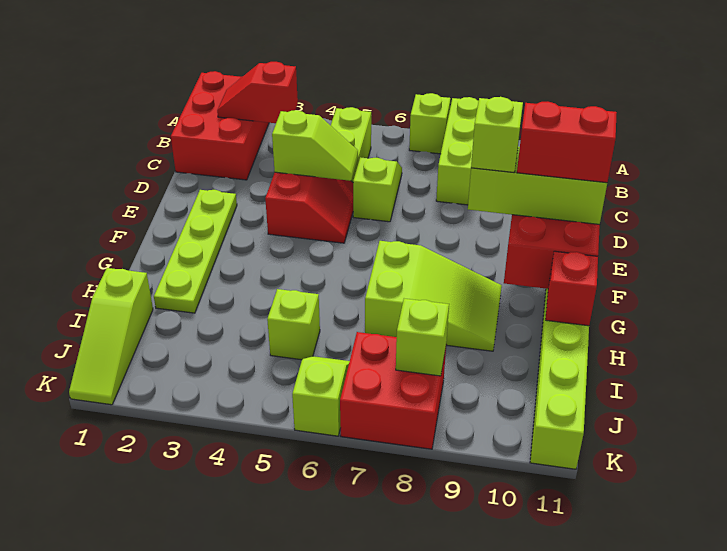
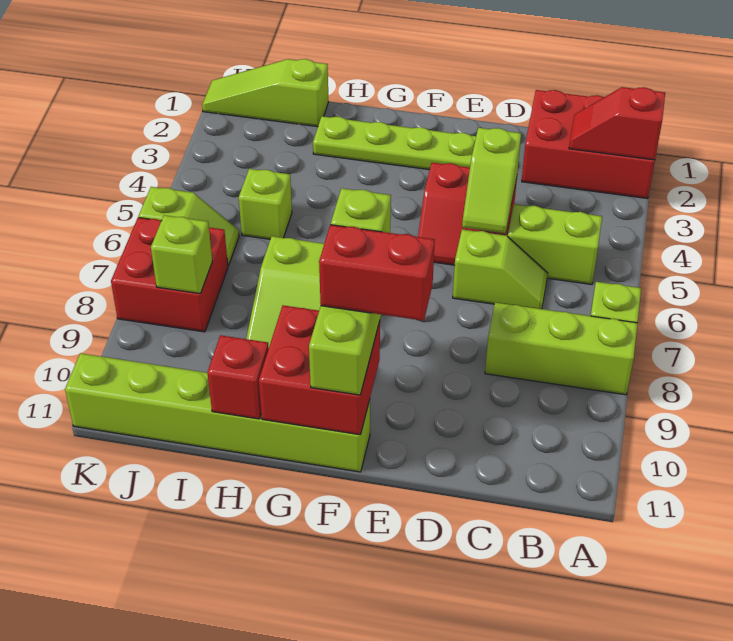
red 1x2 slope [217,62,298,123] -> red 1x2 slope turned to [569,87,665,160]
red 1x2 brick [517,102,617,183] -> red 1x2 brick turned to [319,225,435,321]

